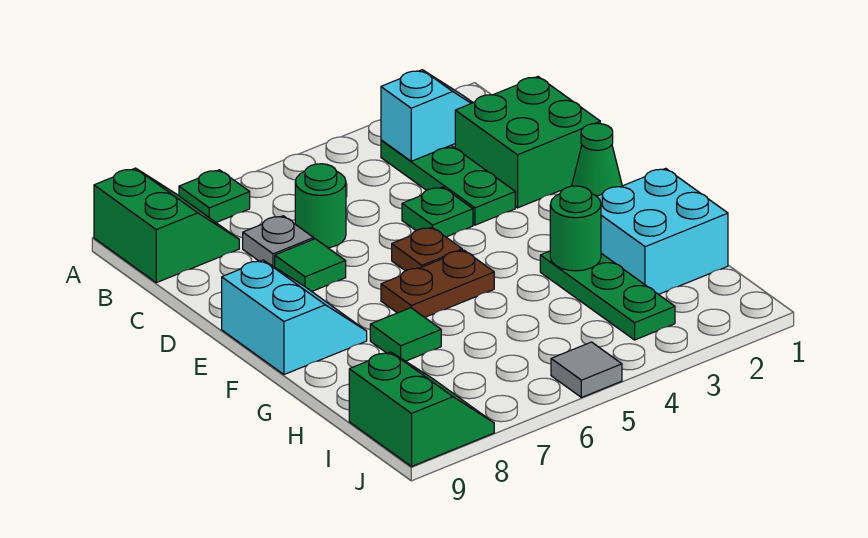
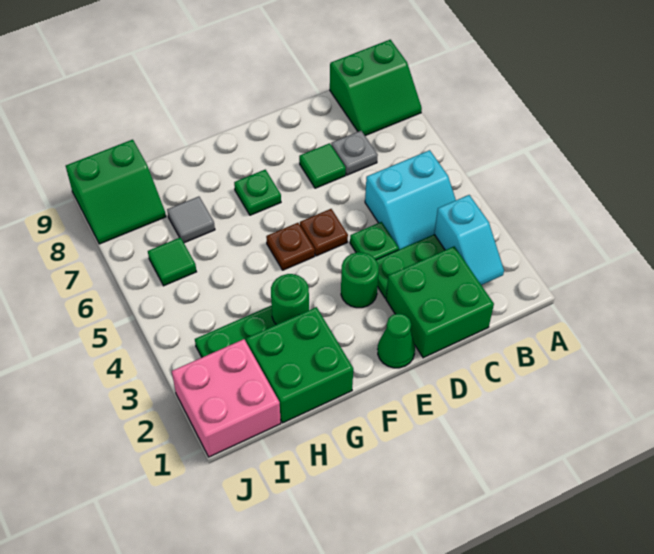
green 1x1 plate [179,170,250,222] -> green 1x1 plate moved to [234,170,281,215]
green 1x1 round brick [295,164,346,248] -> green 1x1 round brick moved to [341,252,379,308]
cyan 2x2 slope [222,260,367,374] -> cyan 2x2 slope moved to [365,150,456,249]
brown 1x2 plate [381,250,494,317] -> brown 1x1 plate [266,223,315,270]
cyan 2x2 brick [597,168,728,295] -> green 2x2 brick [246,307,353,423]
green 1x1 tile [370,308,441,361] -> green 1x1 tile moved to [148,238,196,286]
none -> pink 2x2 brick [172,339,281,457]
grey 1x1 tile [551,342,622,397] -> grey 1x1 tile moved to [167,197,215,243]

